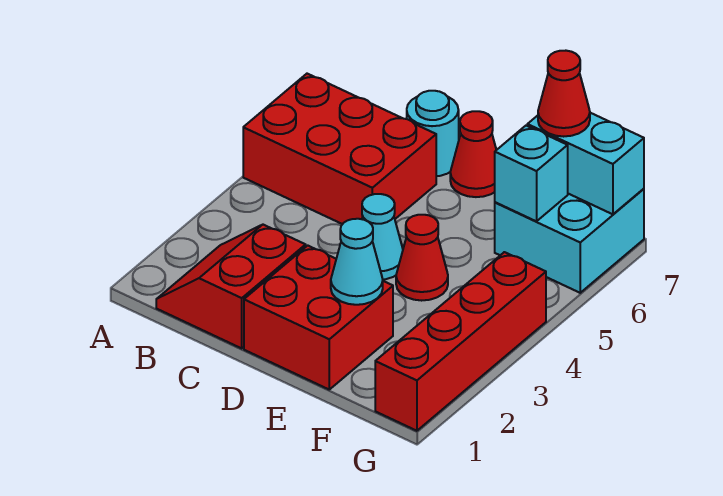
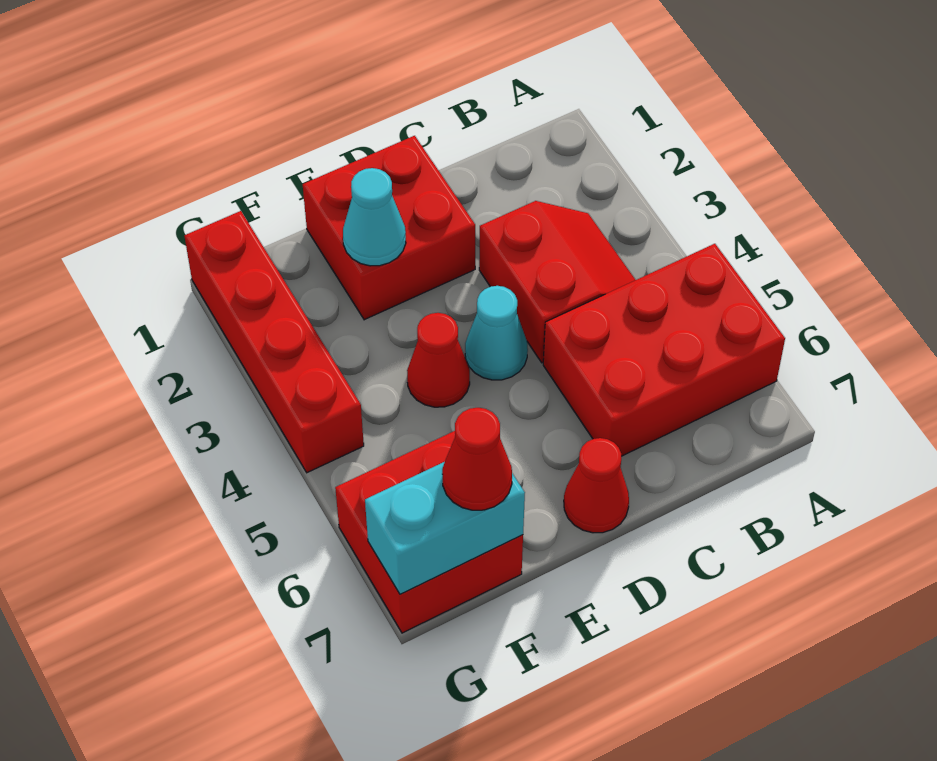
red 2x2 slope [156,225,306,348] -> red 2x2 slope moved to [479,201,635,363]
cyan 1x1 round brick [407,91,459,176] -> none
cyan 2x2 brick [495,189,644,293] -> red 2x2 brick [335,431,523,633]
cyan 1x1 brick [495,126,568,221] -> none

